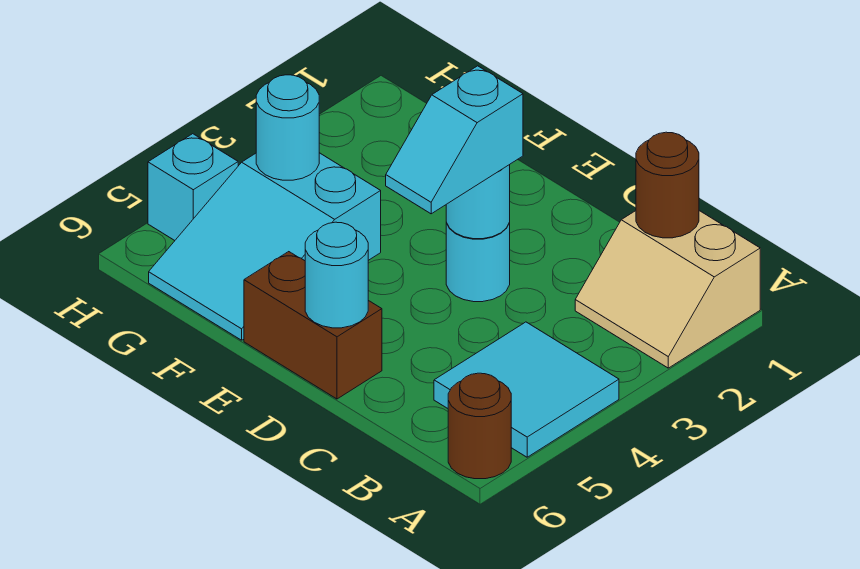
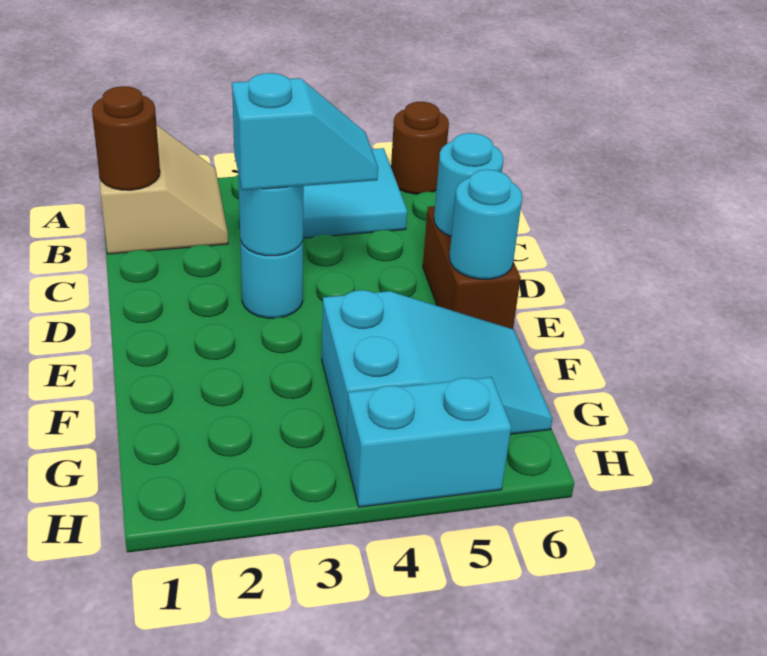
cyan 1x1 round brick [256,75,319,180] -> cyan 1x1 round brick moved to [449,170,522,279]
cyan 1x1 brick [148,134,238,240] -> cyan 1x2 brick [346,377,511,507]

